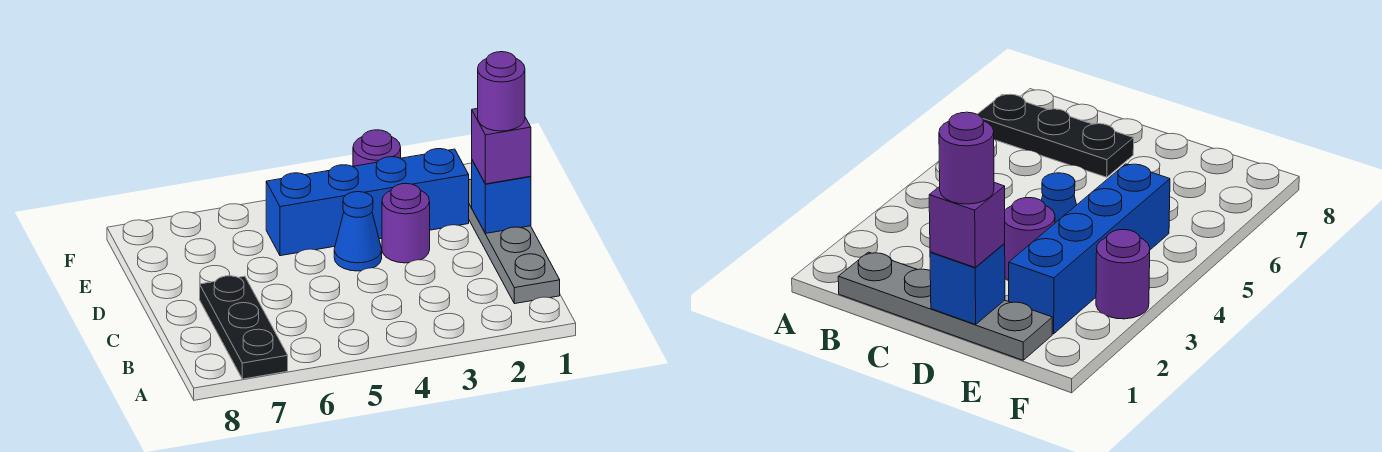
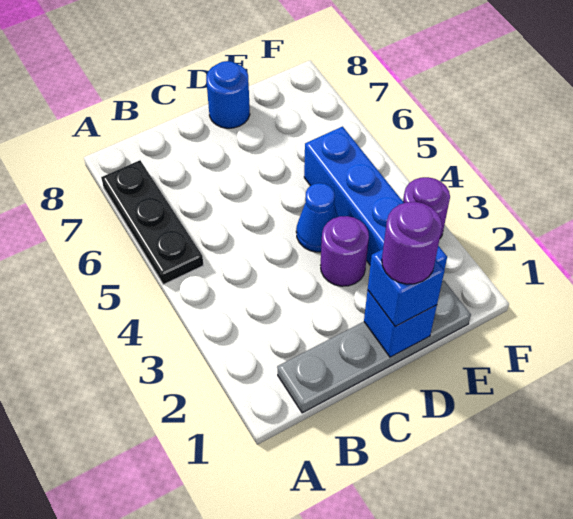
black 1x3 plate [200,276,288,379] -> black 1x3 plate turned to [101,160,204,285]
purple 1x1 brick [472,108,531,184] -> blue 1x1 brick [368,249,445,327]
none -> blue 1x1 round brick [206,61,250,128]

